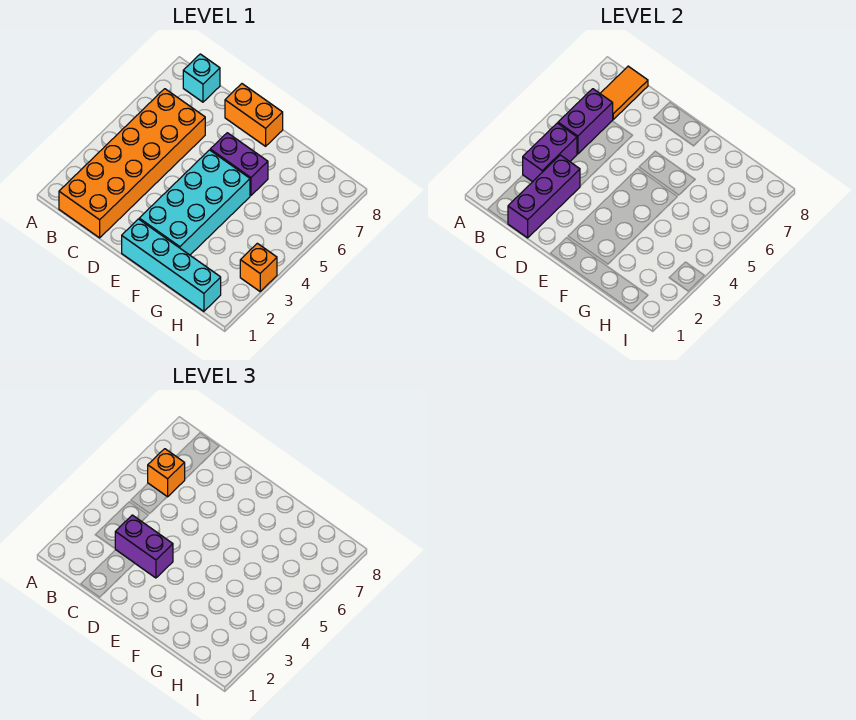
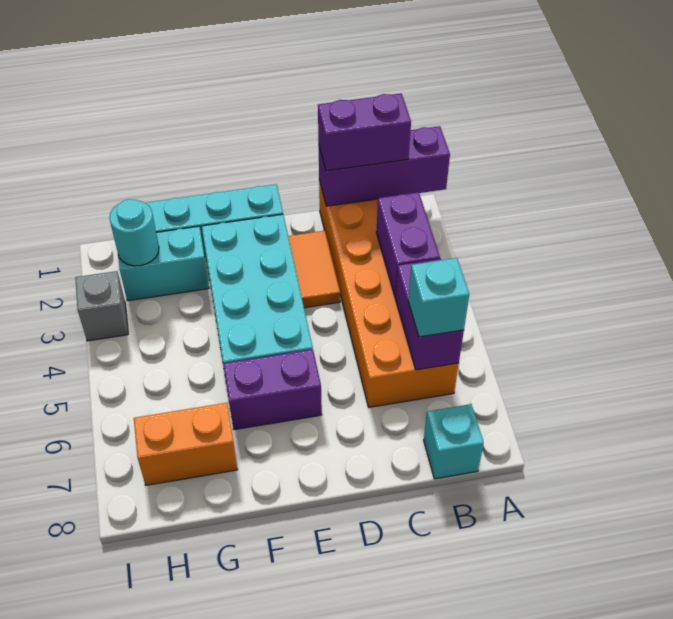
orange 1x1 brick [148,449,185,497] -> cyan 1x1 brick [408,258,469,337]
orange 1x2 tile [600,66,648,119] -> orange 1x2 tile moved to [288,231,340,308]
purple 1x3 brick [508,155,580,238] -> purple 1x3 brick turned to [319,126,450,206]
purple 1x2 brick [115,515,173,578] -> purple 1x2 brick moved to [318,93,411,171]
orange 1x2 brick [225,84,283,146] -> orange 1x2 brick moved to [134,403,238,485]
none -> cyan 1x2 brick [118,226,209,301]
none -> cyan 1x1 round brick [109,199,159,266]
orange 1x1 brick [240,243,277,291] -> grey 1x1 brick [75,271,128,341]

